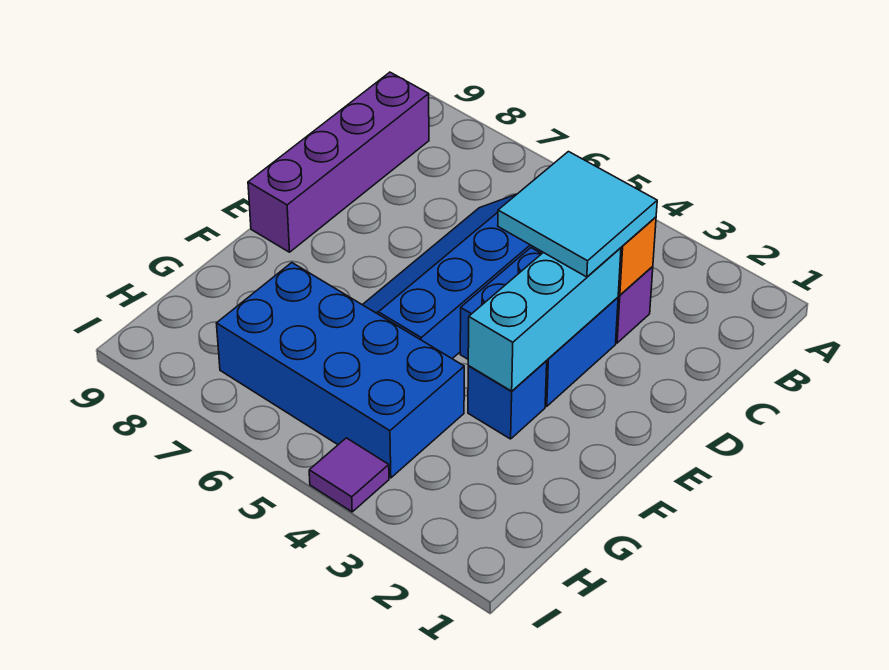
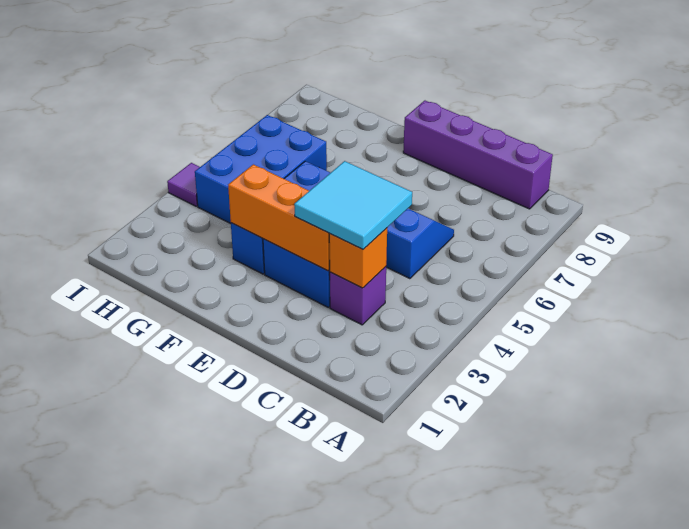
cyan 1x3 brick [468,248,621,391] -> orange 1x3 brick [228,164,330,271]
blue 2x4 brick [216,263,464,478] -> blue 2x3 brick [195,115,327,224]

